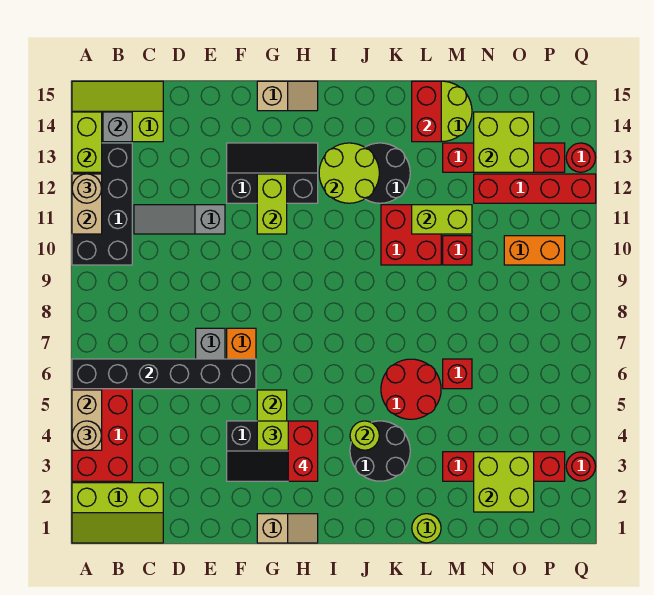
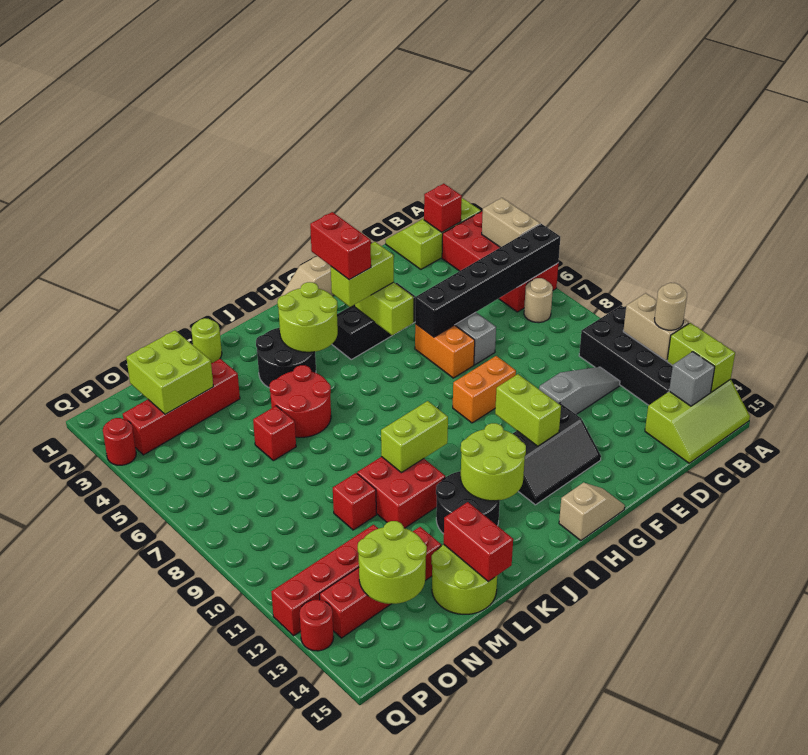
tan 1x1 round brick [72,421,101,450] -> tan 1x1 round brick moved to [524,278,553,323]
none -> red 1x1 brick [424,184,462,232]
tan 1x2 slope [257,81,318,111] -> tan 1x2 slope turned to [559,483,625,541]
lime 1x1 round brick [350,421,379,450] -> lime 2x2 round brick [277,282,338,352]
lime 1x2 brick [412,205,472,234] -> lime 1x2 brick moved to [381,401,448,473]
lime 2x2 brick [474,112,534,172] -> lime 2x2 round brick [358,521,427,604]
orange 1x2 brick [504,236,565,265] -> orange 1x2 brick moved to [453,356,516,423]

